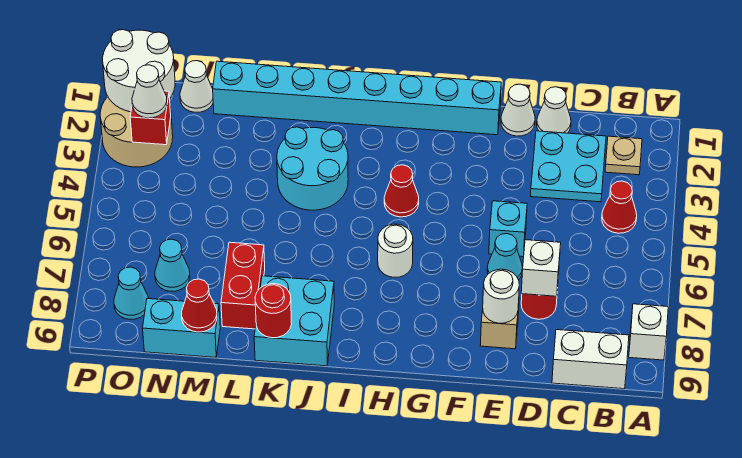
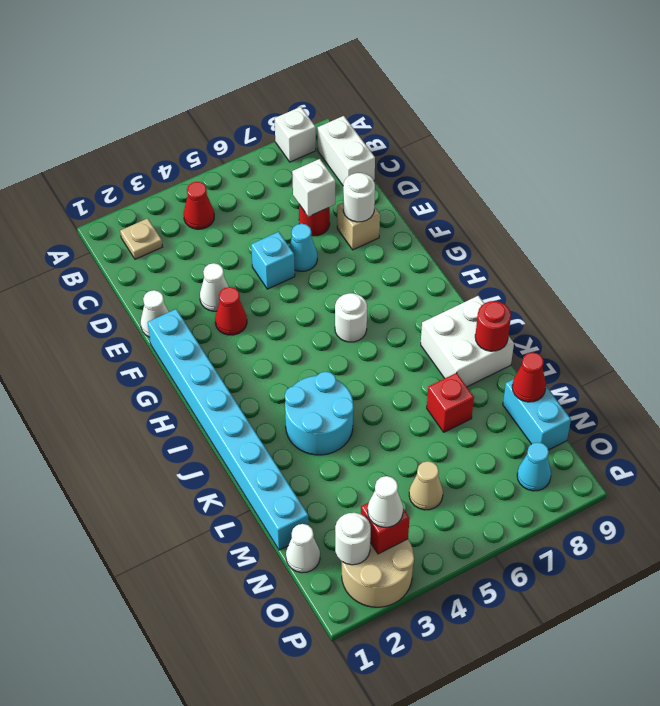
cyan 2x2 plate [531,131,606,202] -> none
white 1x1 cone [537,87,571,133] -> white 1x1 cone moved to [200,263,228,311]
red 1x1 cone [384,165,419,217] -> red 1x1 cone moved to [215,287,247,335]
cyan 2x2 brick [254,276,334,366] -> white 2x2 brick [421,296,514,387]
red 1x2 brick [221,242,265,329] -> red 1x1 brick [427,373,474,432]
none -> tan 1x1 cone [409,461,443,510]
cyan 1x1 cone [155,239,190,291] -> none
white 2x2 round brick [103,30,175,112] -> white 1x1 round brick [335,513,371,565]

